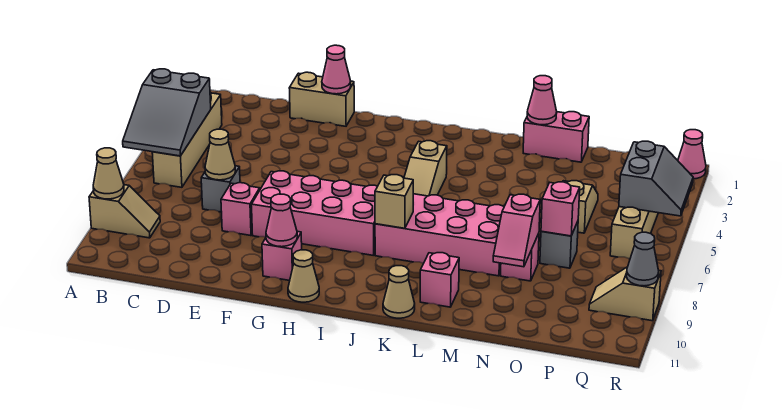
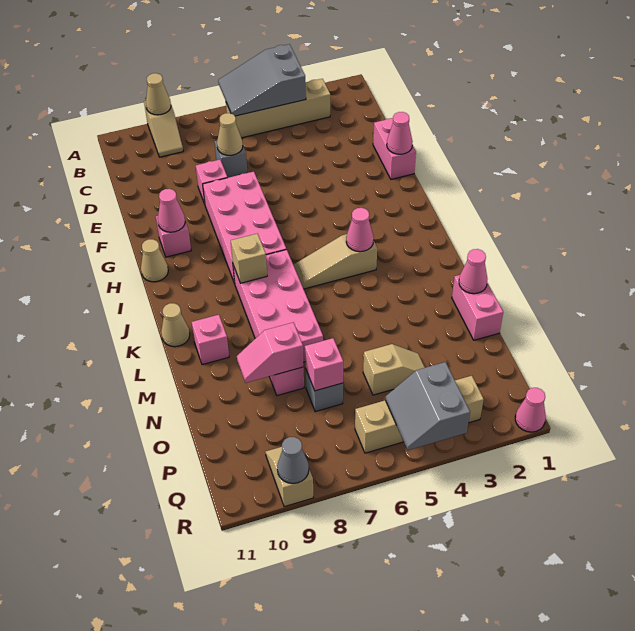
tan 1x2 brick [289,72,354,126] -> pink 1x2 brick [373,118,416,179]
none -> pink 1x1 cone [346,208,374,252]
grey 2x2 slope [619,141,693,216] -> grey 2x2 slope turned to [385,362,470,450]

